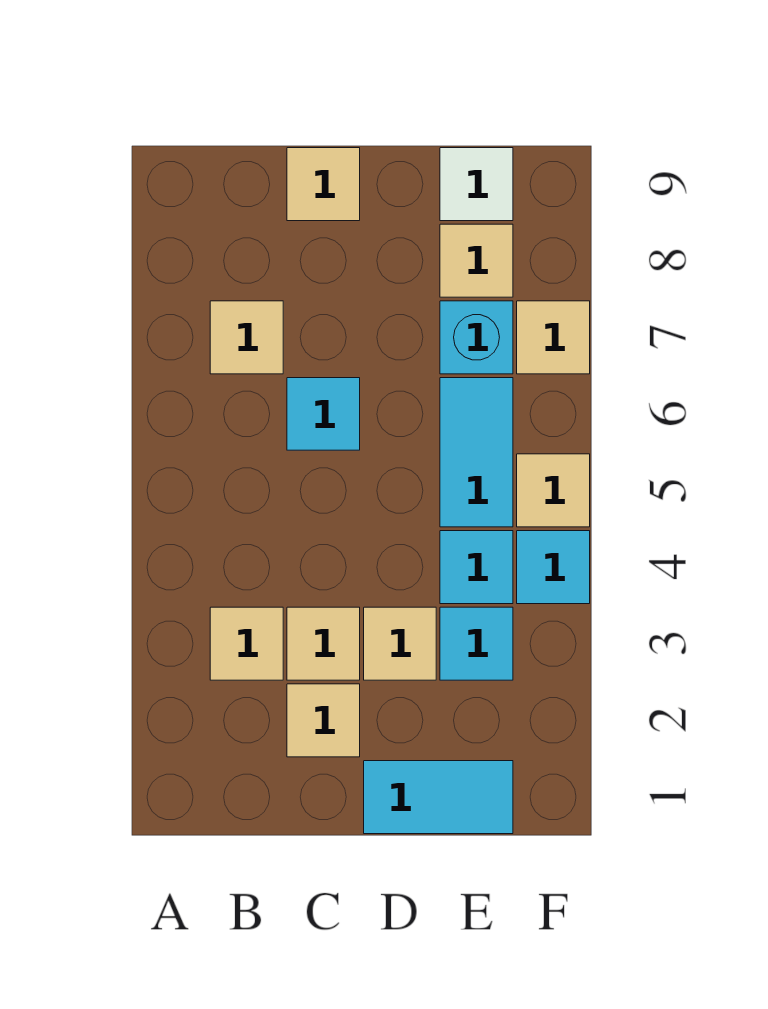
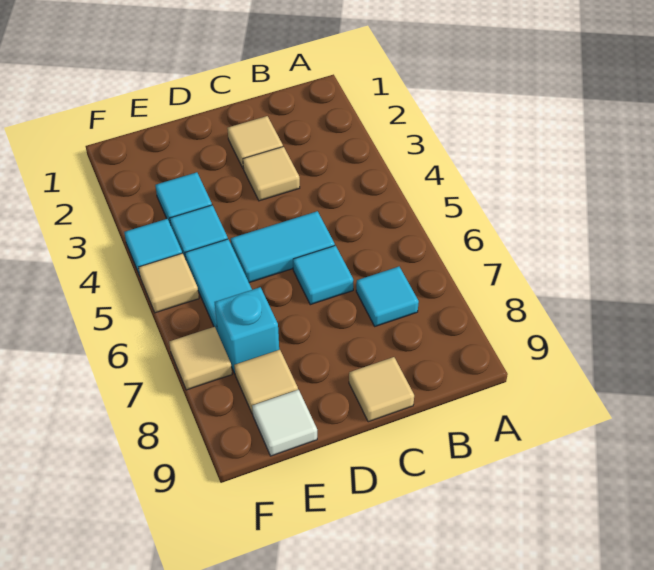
tan 1x1 tile [210,607,283,680] -> none
tan 1x1 tile [210,301,283,374] -> cyan 1x1 tile [356,267,419,326]
cyan 1x2 tile [364,761,513,834] -> cyan 1x2 tile moved to [231,211,335,283]
tan 1x1 tile [364,607,436,680] -> none

